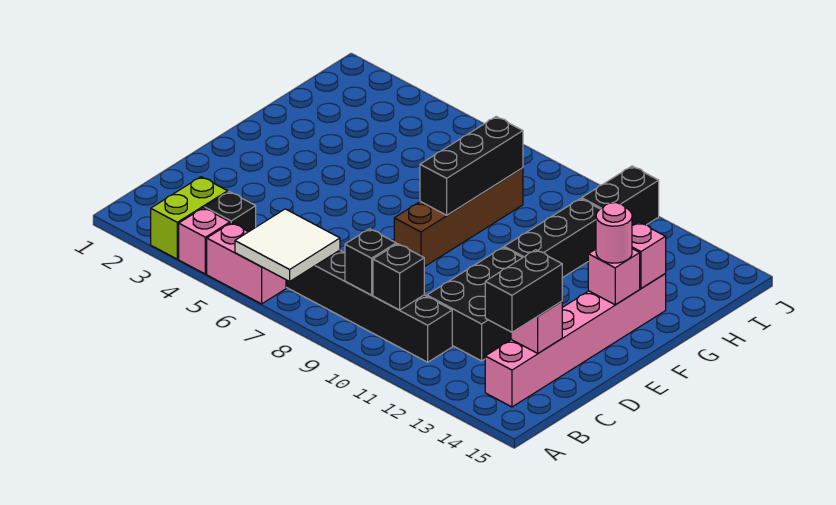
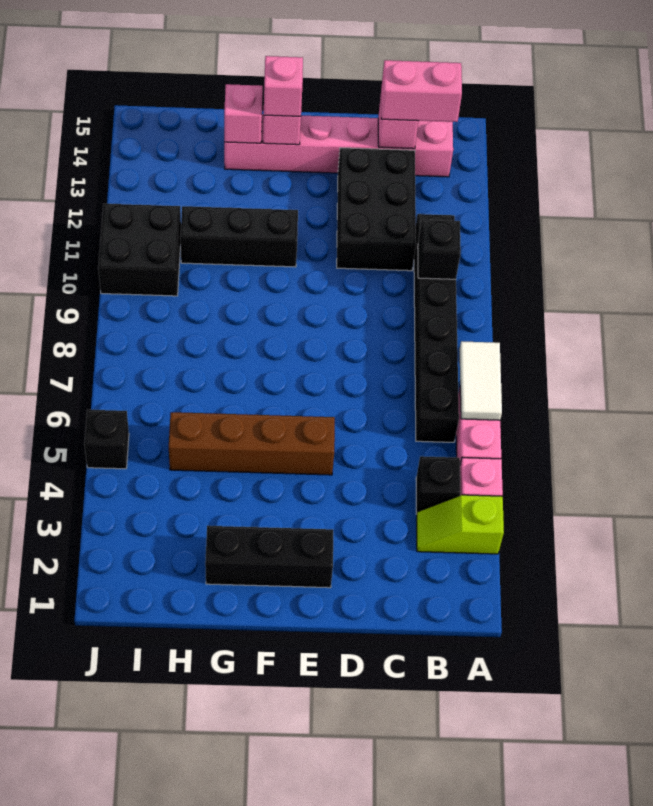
lime 1x2 brick [151,177,228,259] -> lime 1x2 slope [417,495,504,554]
white 2x2 tile [235,209,340,281] -> white 1x2 tile [459,341,502,420]
black 1x1 brick [345,229,396,295] -> black 1x1 brick moved to [84,410,129,469]
black 1x2 brick [485,250,562,332] -> pink 1x2 brick [381,60,462,122]
black 2x3 brick [427,247,522,361] -> black 2x3 brick turned to [337,148,416,271]
brown 1x4 brick [394,168,523,267] -> brown 1x4 brick moved to [169,412,335,475]
black 1x3 brick [420,117,523,215] -> black 1x3 brick moved to [205,526,333,588]
pink 1x1 round brick [596,203,632,263] -> pink 1x1 brick [264,56,303,116]
black 1x2 brick [582,166,659,225] -> black 2x2 brick [98,204,181,296]

